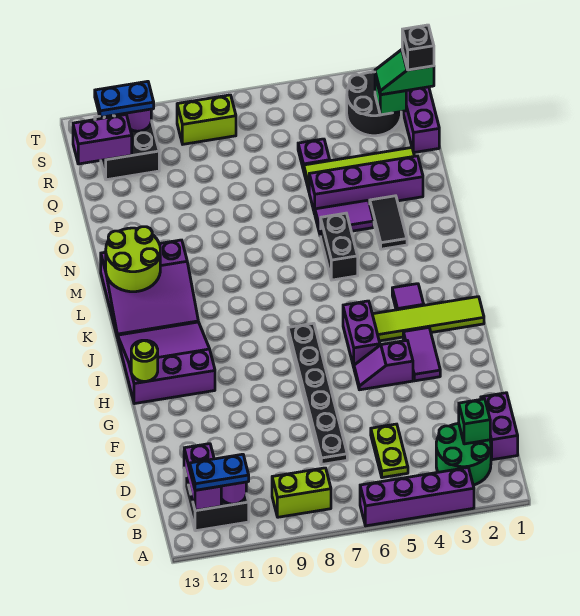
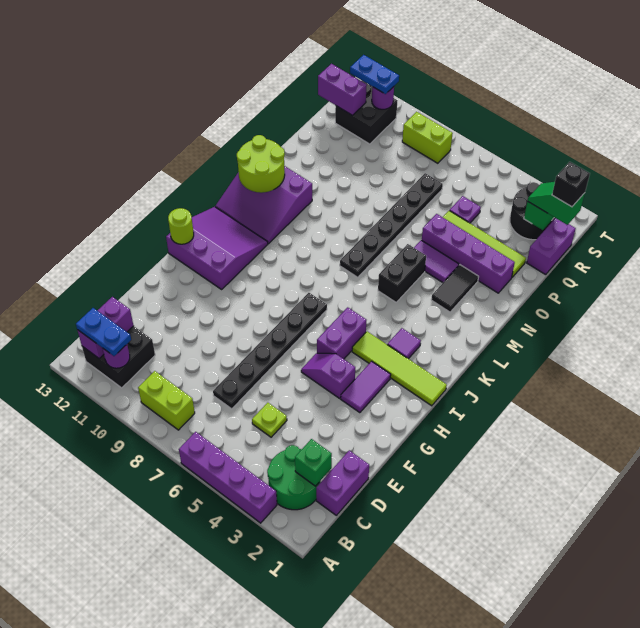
lime 1x2 plate [371,424,408,478] -> lime 1x1 plate [252,403,287,437]
none -> black 1x6 plate [340,173,443,277]

